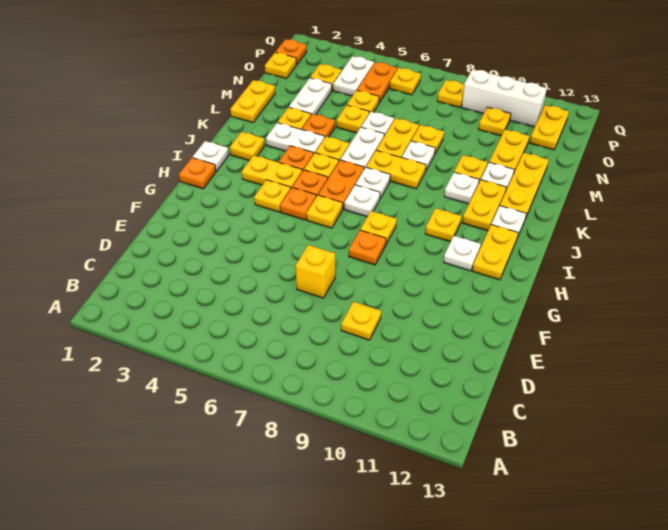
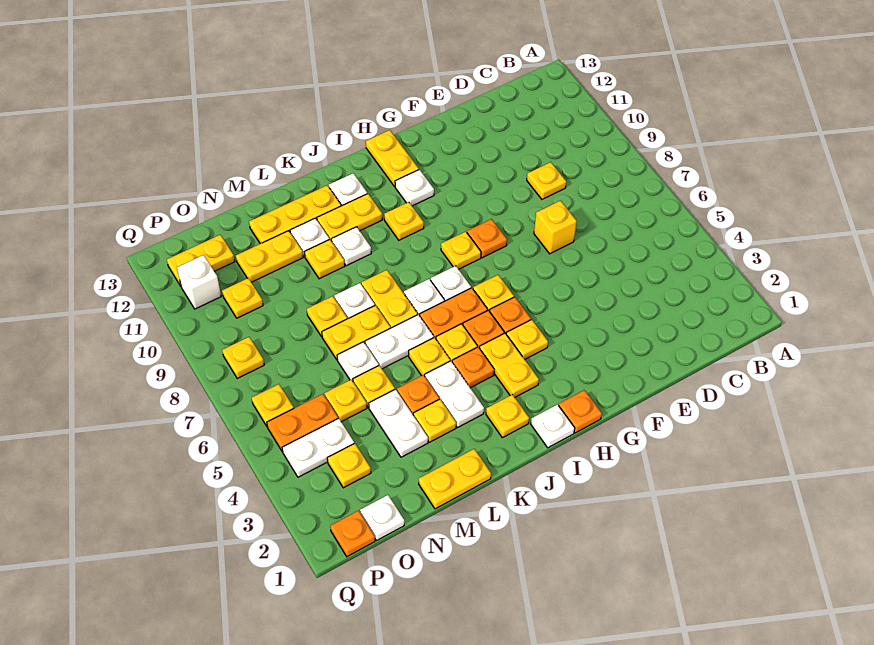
yellow 1x2 plate [472,225,518,280] -> yellow 1x2 plate turned to [366,130,419,186]
white 1x2 plate [289,78,332,115] -> white 1x2 plate turned to [369,389,428,457]
yellow 1x1 plate [265,52,296,79] -> white 1x1 plate [360,495,404,541]
white 1x3 brick [462,69,547,127] -> white 1x1 brick [177,255,221,309]

